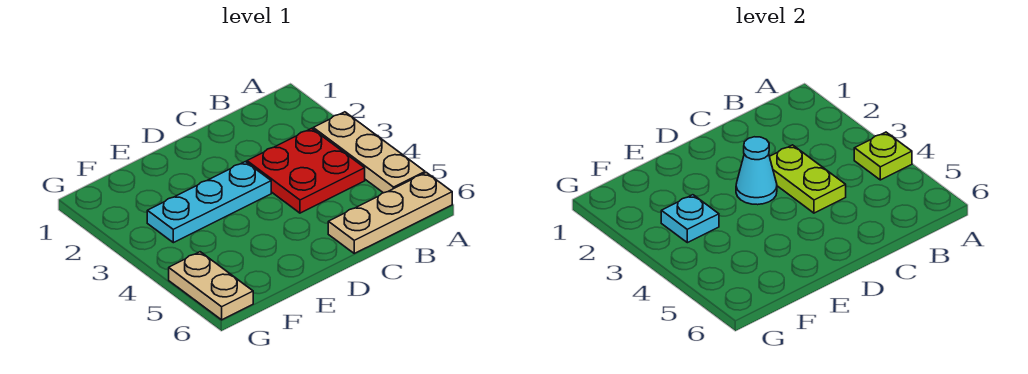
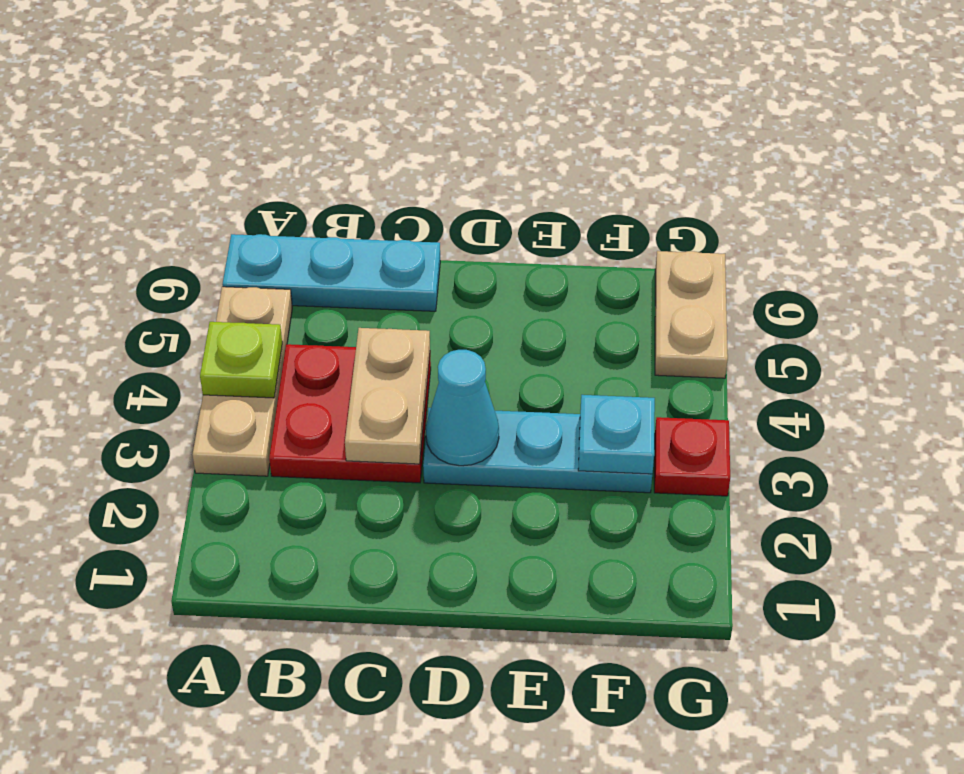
tan 1x3 plate [328,172,452,253] -> cyan 1x3 plate [222,234,440,311]
lime 1x2 plate [770,145,846,213] -> tan 1x2 plate [345,328,430,464]
none -> red 1x1 plate [654,417,730,496]

